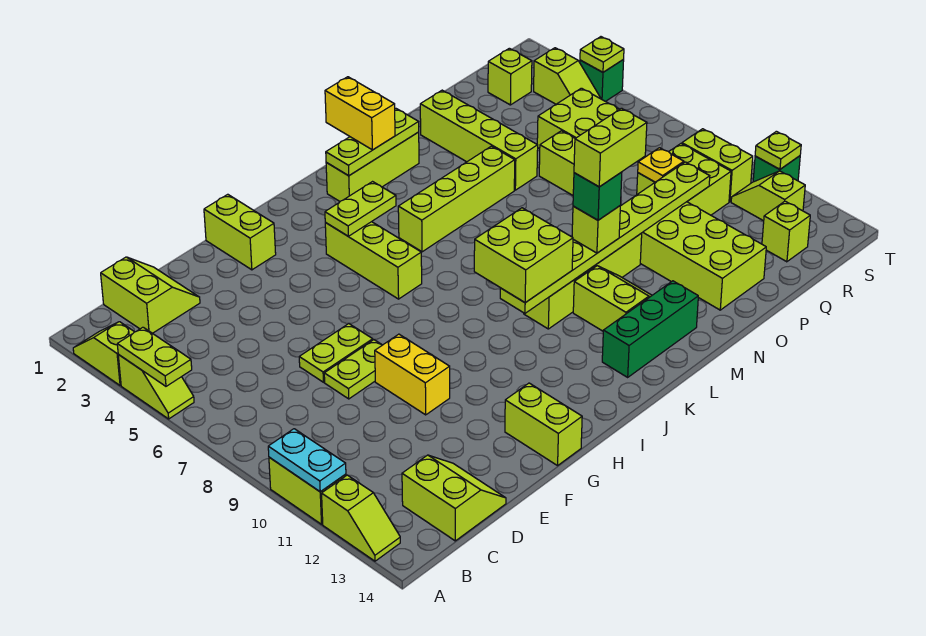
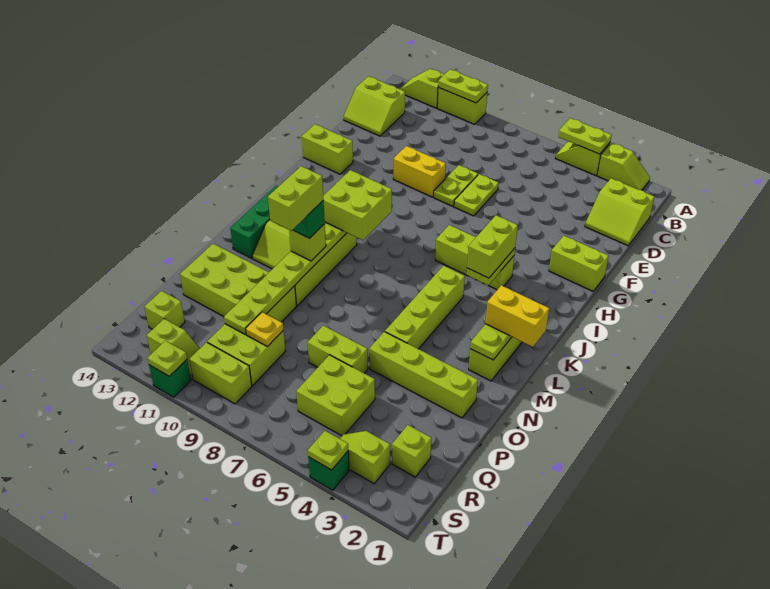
cyan 1x2 plate [268,429,346,492] -> lime 1x2 plate [438,69,488,103]
none -> lime 1x2 brick [467,215,518,278]

